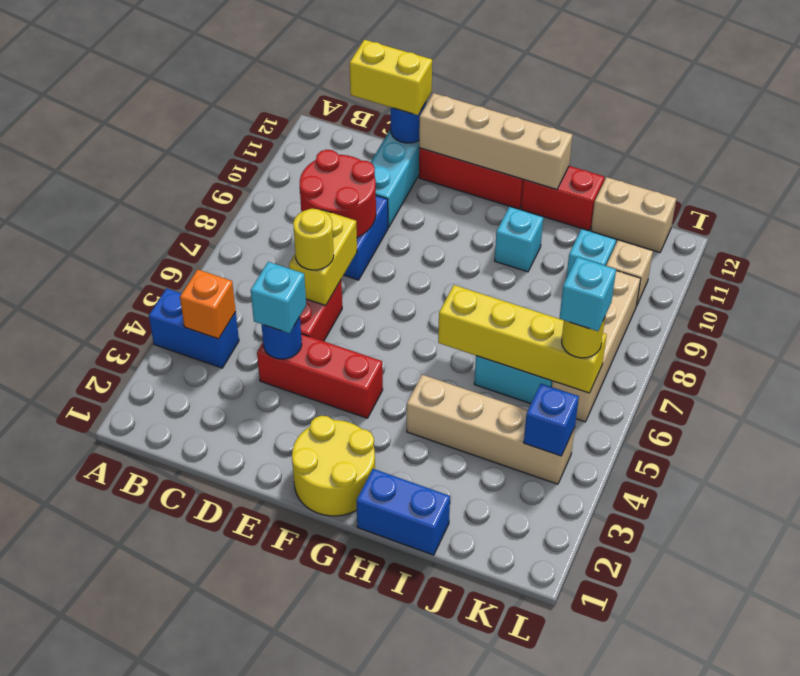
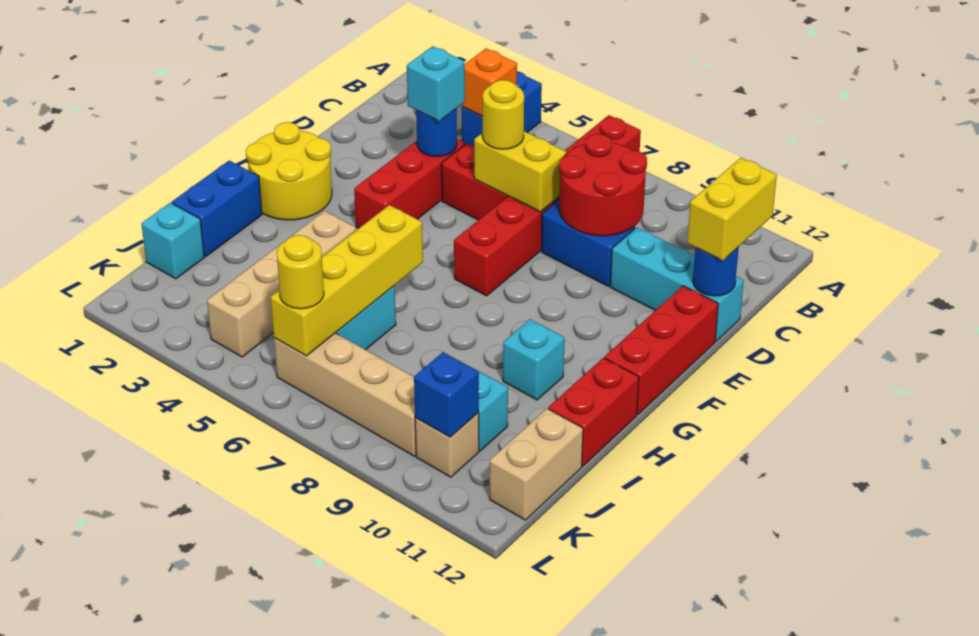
none -> red 1x6 brick [454,115,641,296]
tan 1x4 brick [419,93,573,190] -> none
blue 1x1 brick [524,384,579,456] -> blue 1x1 brick moved to [414,352,479,437]
cyan 1x1 brick [559,257,616,331] -> cyan 1x1 brick moved to [141,203,204,279]

